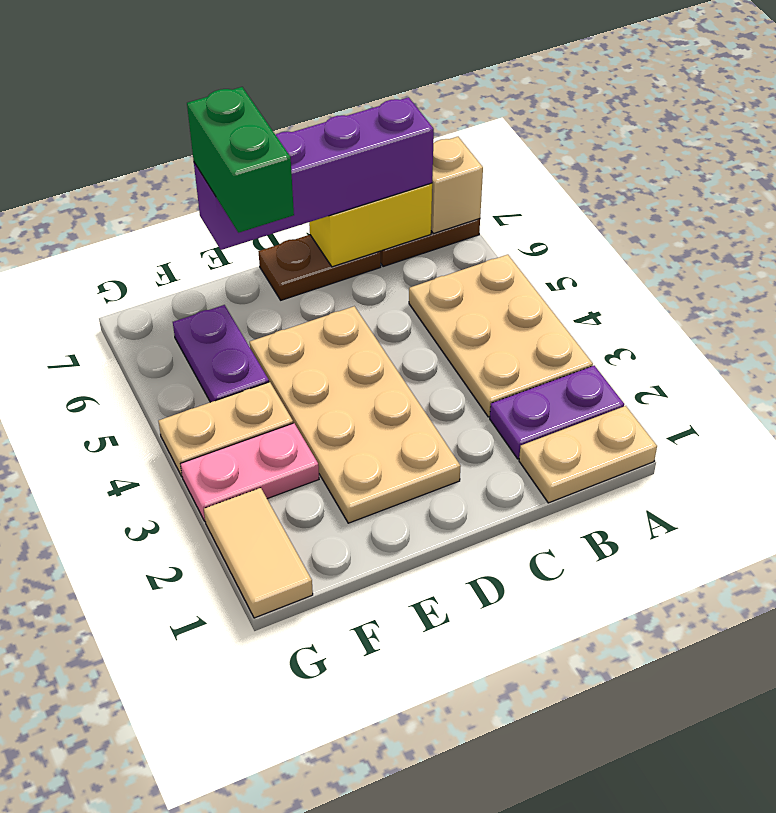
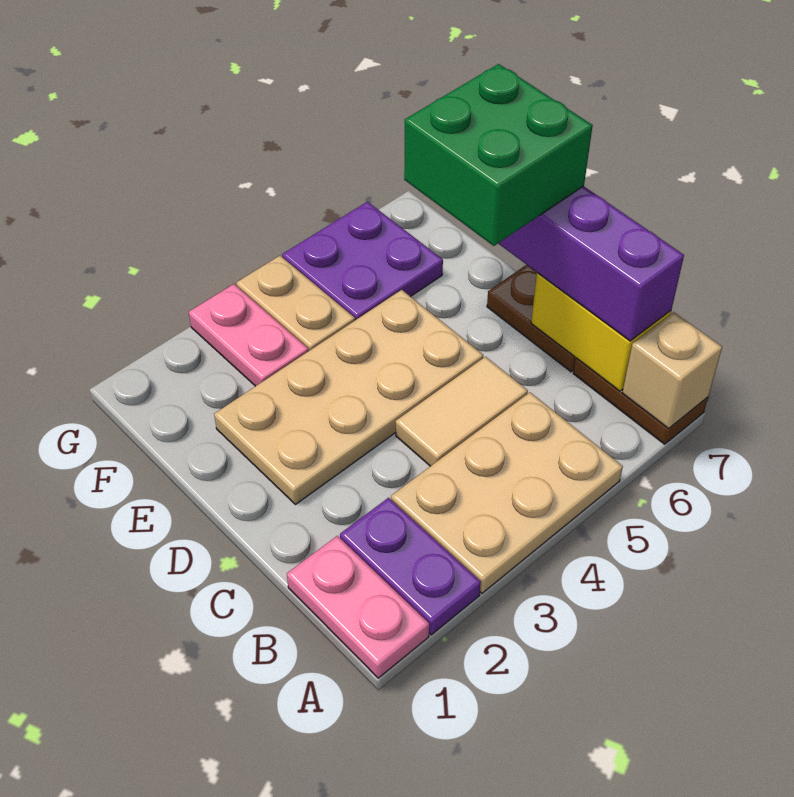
tan 1x2 plate [519,406,657,503] -> pink 1x2 plate [287,536,429,678]
green 1x2 brick [187,87,294,233] -> green 2x2 brick [404,64,593,246]
purple 1x2 plate [173,305,269,402] -> purple 2x2 plate [282,202,443,320]
tan 1x2 tile [204,488,313,618] -> tan 1x2 tile moved to [396,357,528,466]

